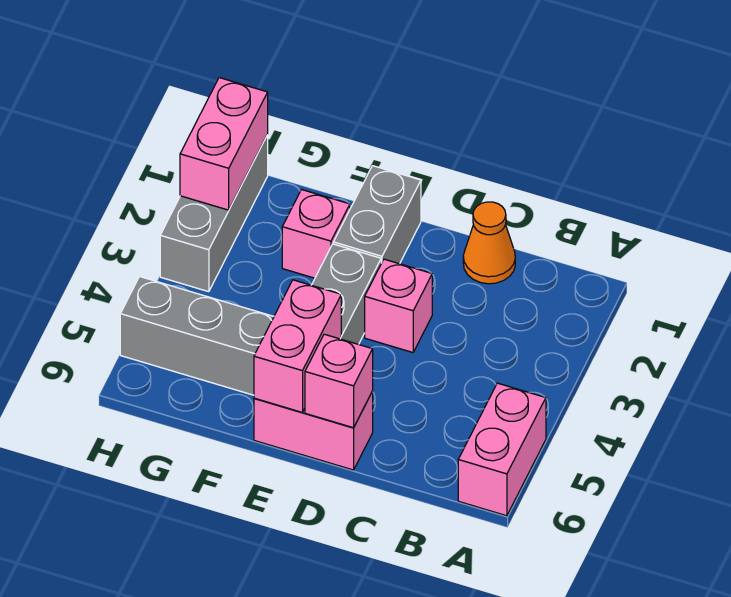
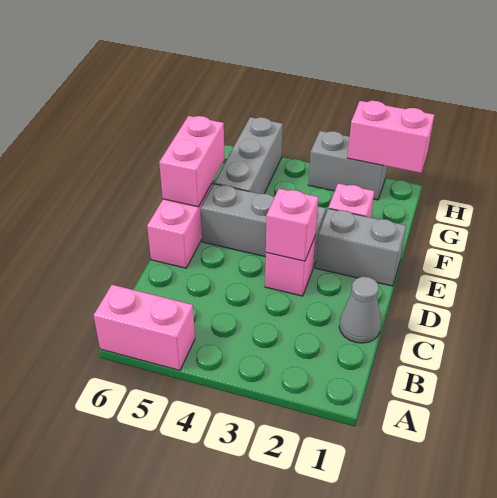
orange 1x1 cone [463,202,515,284] -> grey 1x1 cone [339,277,381,343]
pink 1x1 brick [305,334,373,428] -> pink 1x1 brick moved to [266,189,318,261]
pink 1x2 brick [254,280,341,412] -> pink 1x2 brick turned to [159,116,225,207]
grey 1x3 brick [160,135,268,292] -> grey 1x2 brick [308,131,387,200]

